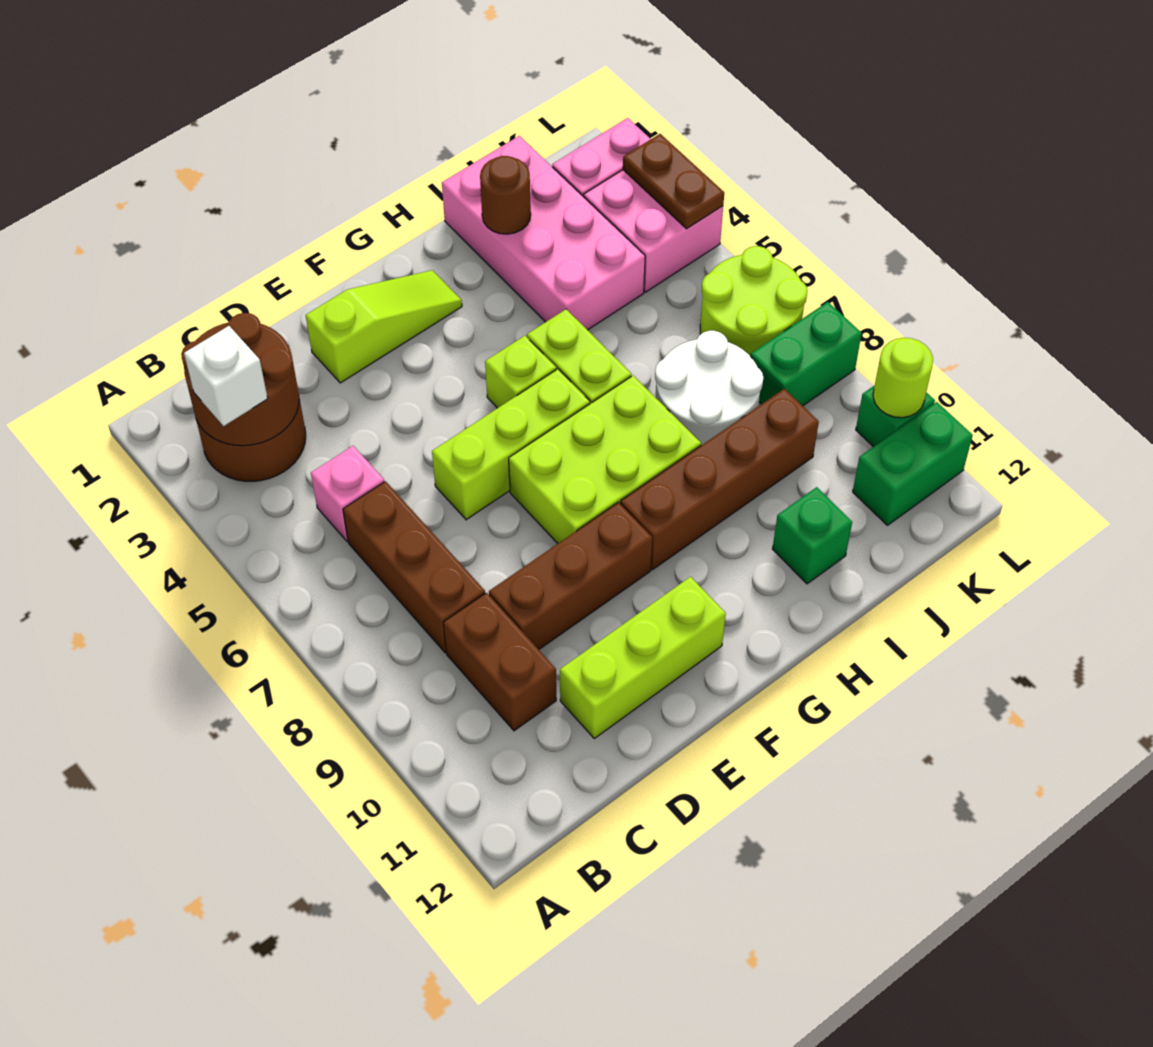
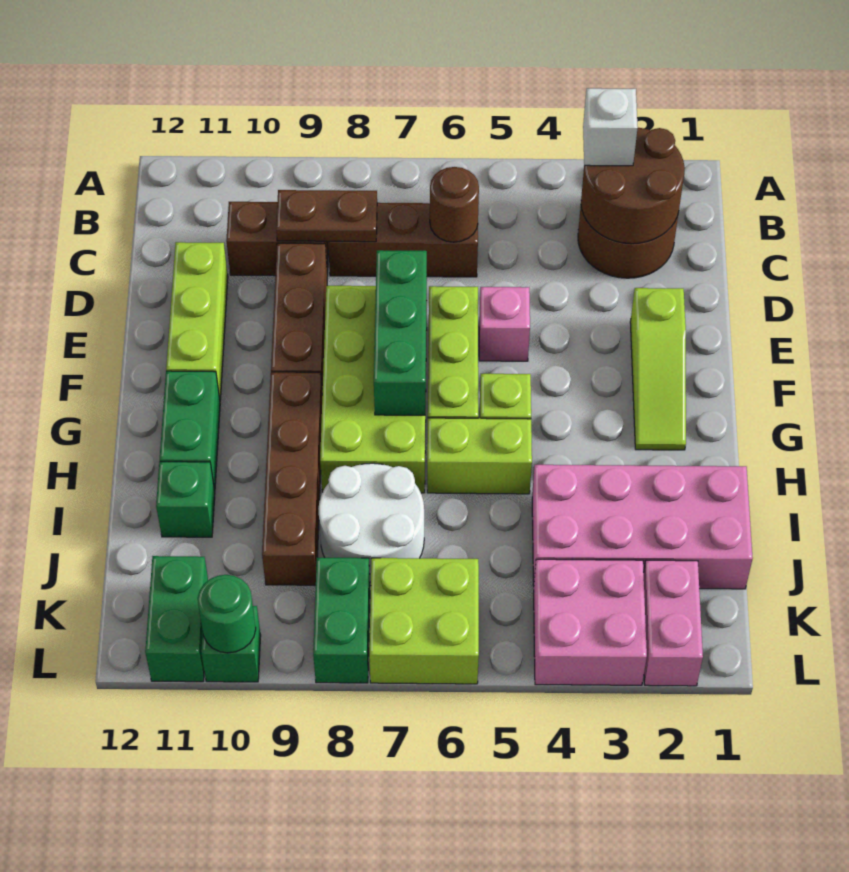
pink 1x1 brick [311,446,384,541] -> pink 1x1 brick moved to [479,287,530,361]
none -> green 1x3 brick [374,250,427,415]
lime 2x3 brick [509,376,701,543] -> lime 2x4 brick [320,286,427,493]
none -> green 1x2 brick [160,371,220,491]
brown 1x1 round brick [480,156,531,234] -> brown 1x1 round brick moved to [430,167,479,242]
lime 2x2 round brick [700,246,808,357] -> lime 2x2 brick [369,558,479,684]
brown 1x2 plate [623,134,724,229] -> brown 1x2 plate moved to [276,190,377,242]
lime 1x1 round brick [873,338,933,418] -> green 1x1 round brick [198,575,256,653]

